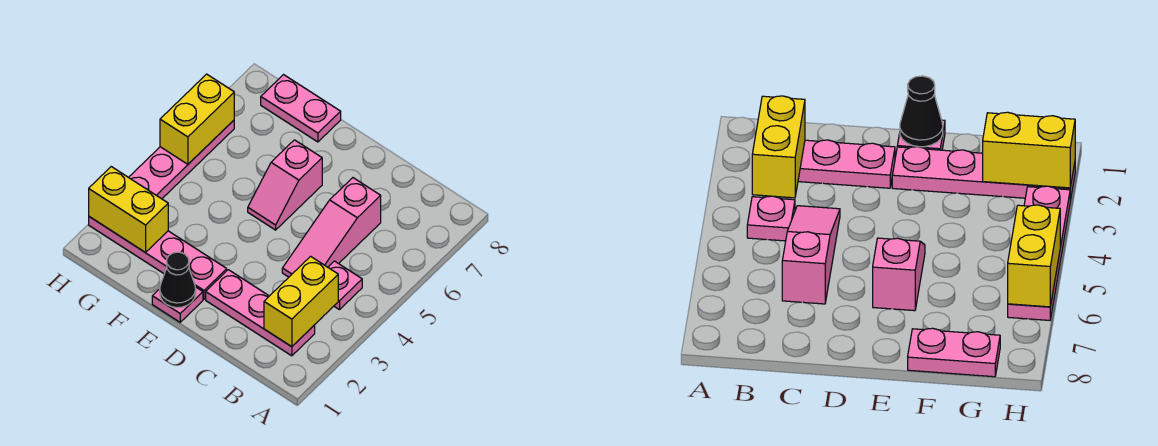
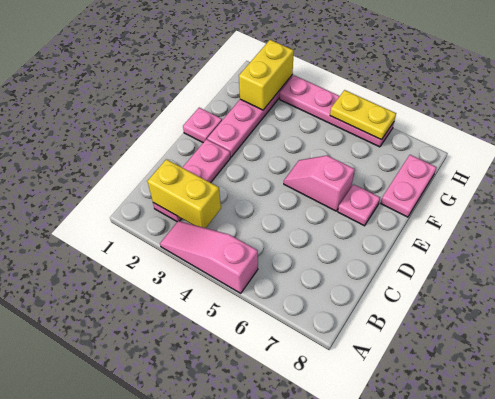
pink 1x1 plate [328,261,362,310] -> pink 1x1 plate moved to [338,184,380,226]
pink 1x3 slope [282,178,381,277] -> pink 1x3 slope moved to [160,221,258,293]
black 1x1 cone [160,252,196,308] -> none
yellow 1x2 brick [160,74,234,164] -> yellow 1x2 plate [330,90,396,140]

